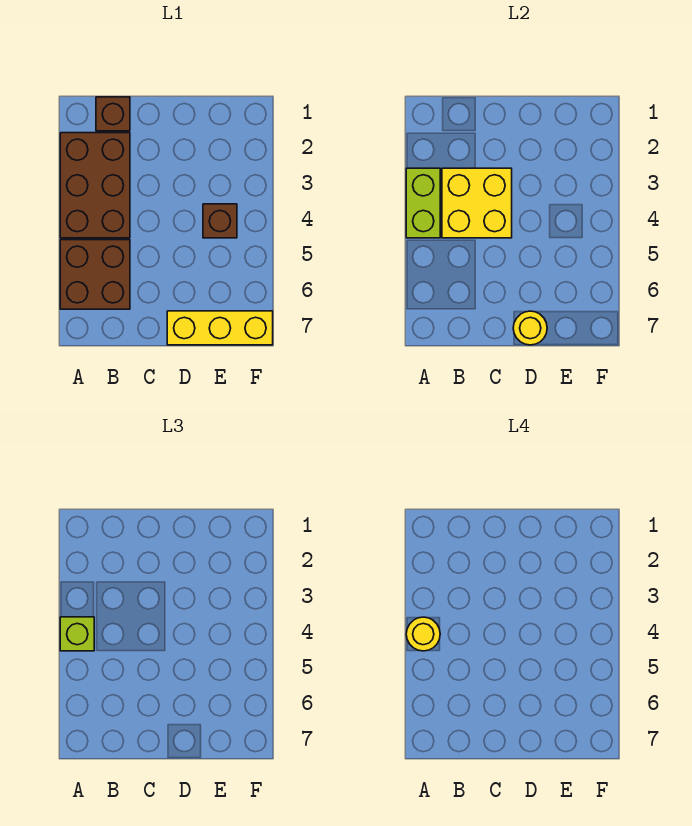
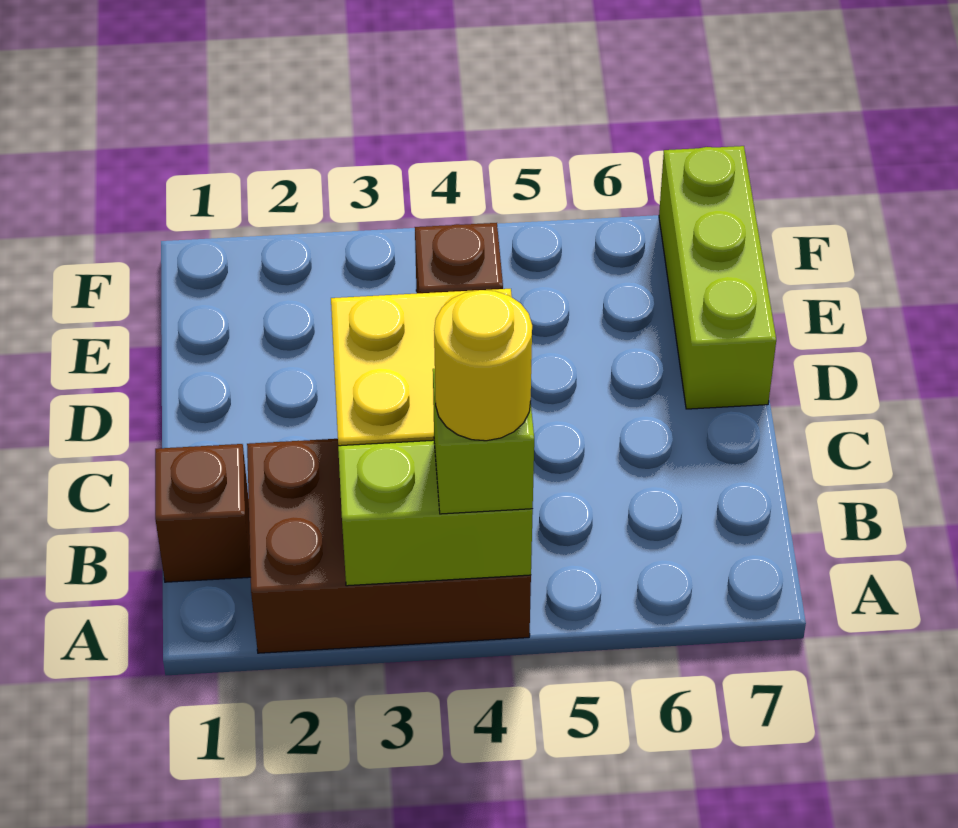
brown 2x2 brick [60,240,130,309] -> none
yellow 1x3 brick [167,311,273,345] -> lime 1x3 brick [659,146,776,409]
yellow 1x1 round brick [513,311,547,345] -> none

